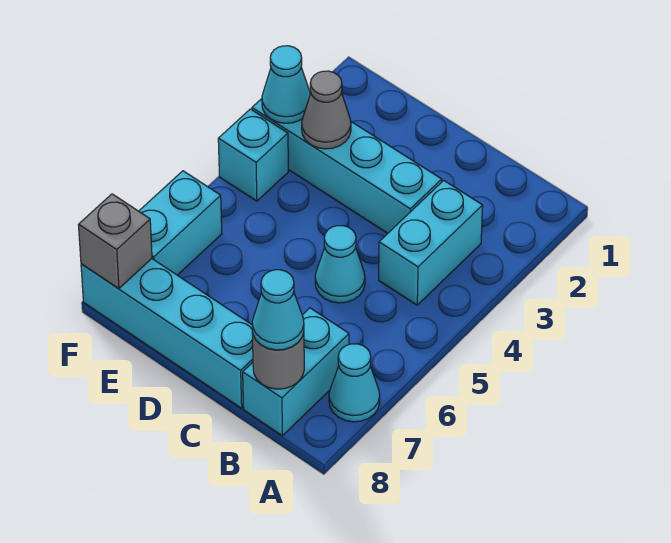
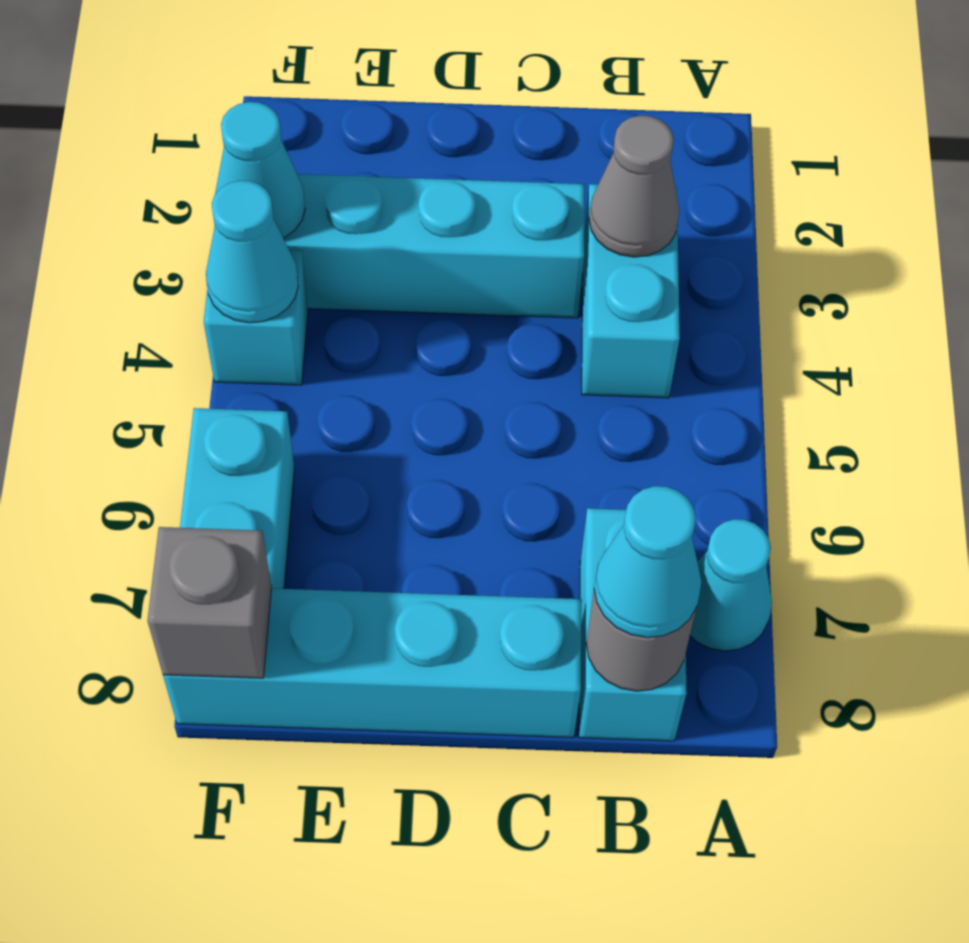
cyan 1x1 cone [315,226,365,303] -> cyan 1x1 cone moved to [206,181,298,323]
grey 1x1 cone [302,71,351,149] -> grey 1x1 cone moved to [589,116,679,257]

